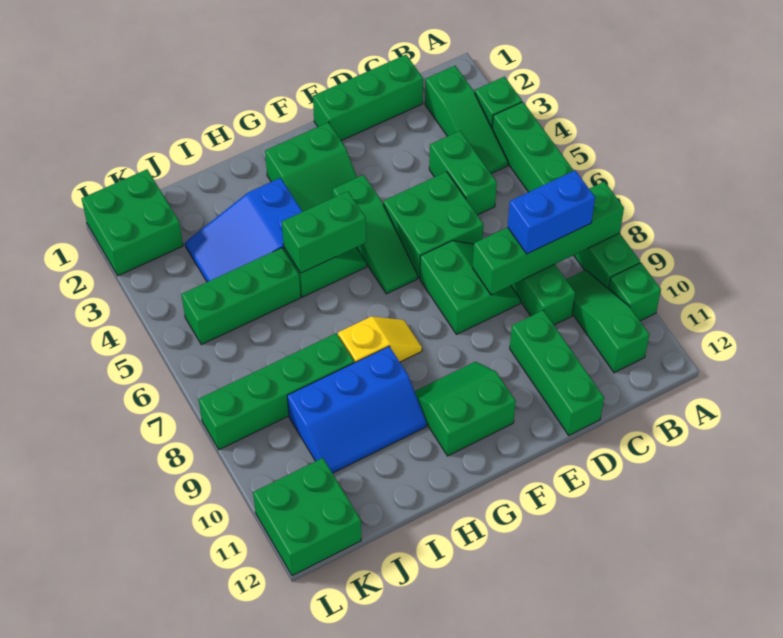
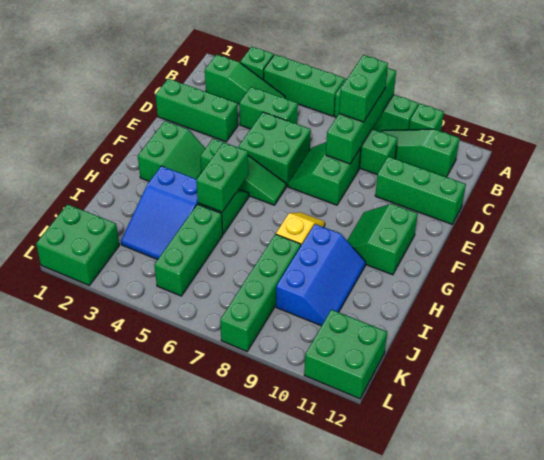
blue 1x2 brick [508,170,595,254] -> green 1x2 brick [339,55,388,122]
green 1x3 brick [313,55,423,141] -> green 1x3 brick turned to [155,79,238,142]
green 2x2 slope [420,241,520,334] -> green 2x2 slope turned to [288,142,361,205]

